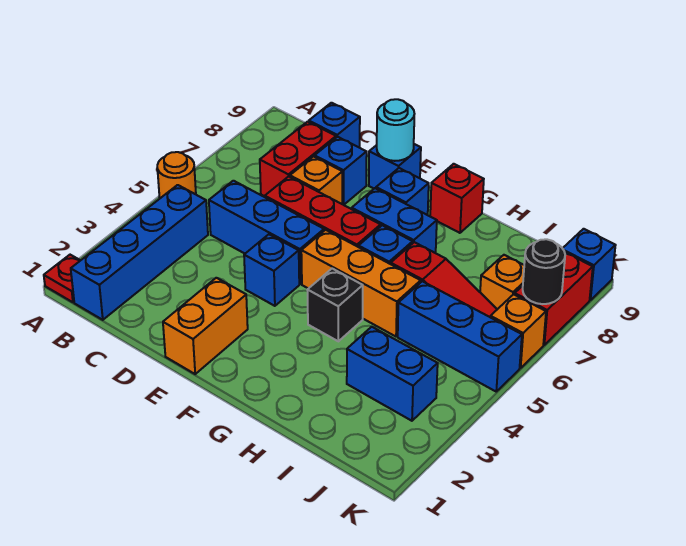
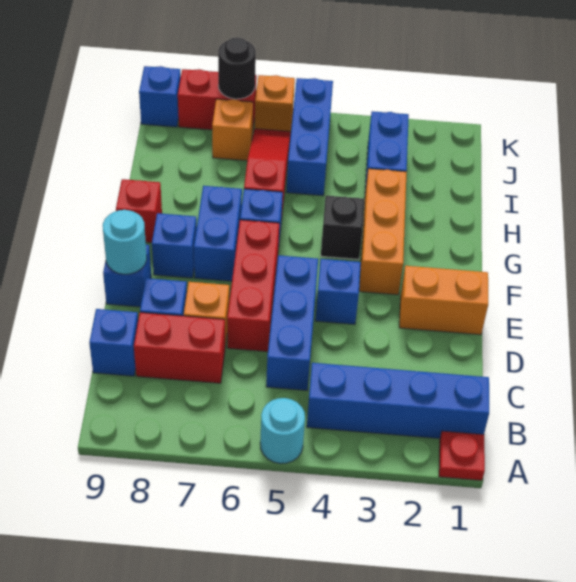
orange 1x1 round brick [157,152,196,198] -> cyan 1x1 round brick [260,398,305,464]
orange 1x3 brick [301,230,421,337] -> orange 1x3 brick moved to [359,169,407,295]

